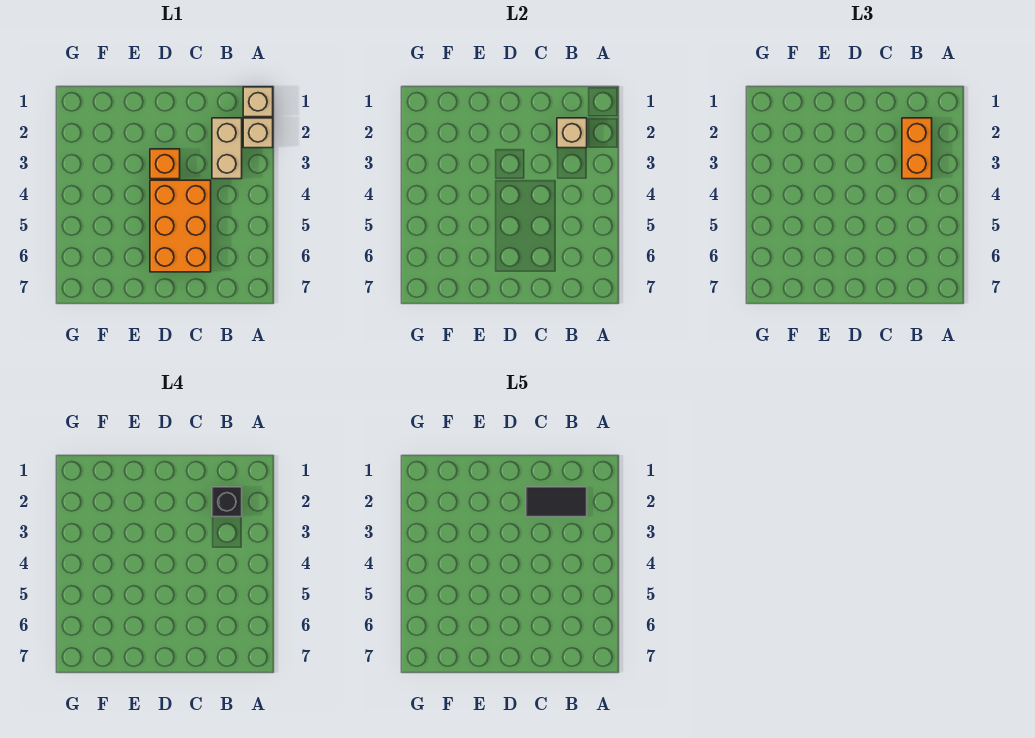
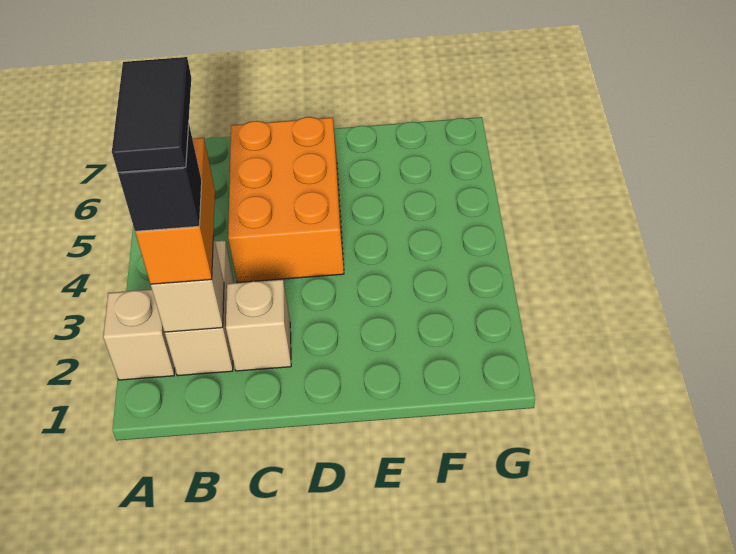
tan 1x1 brick [243,87,273,117] -> tan 1x1 brick moved to [226,279,291,371]
black 1x2 tile [526,487,587,517] -> black 1x2 tile turned to [112,57,191,172]
orange 1x1 brick [150,149,180,179] -> none

